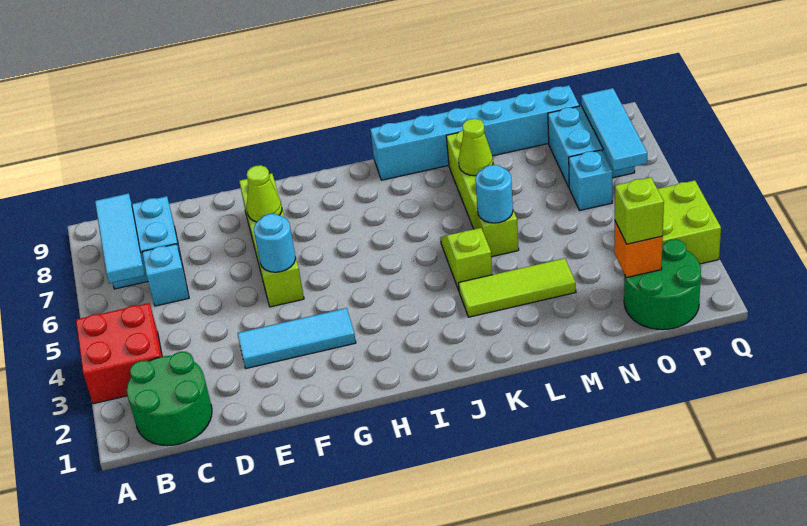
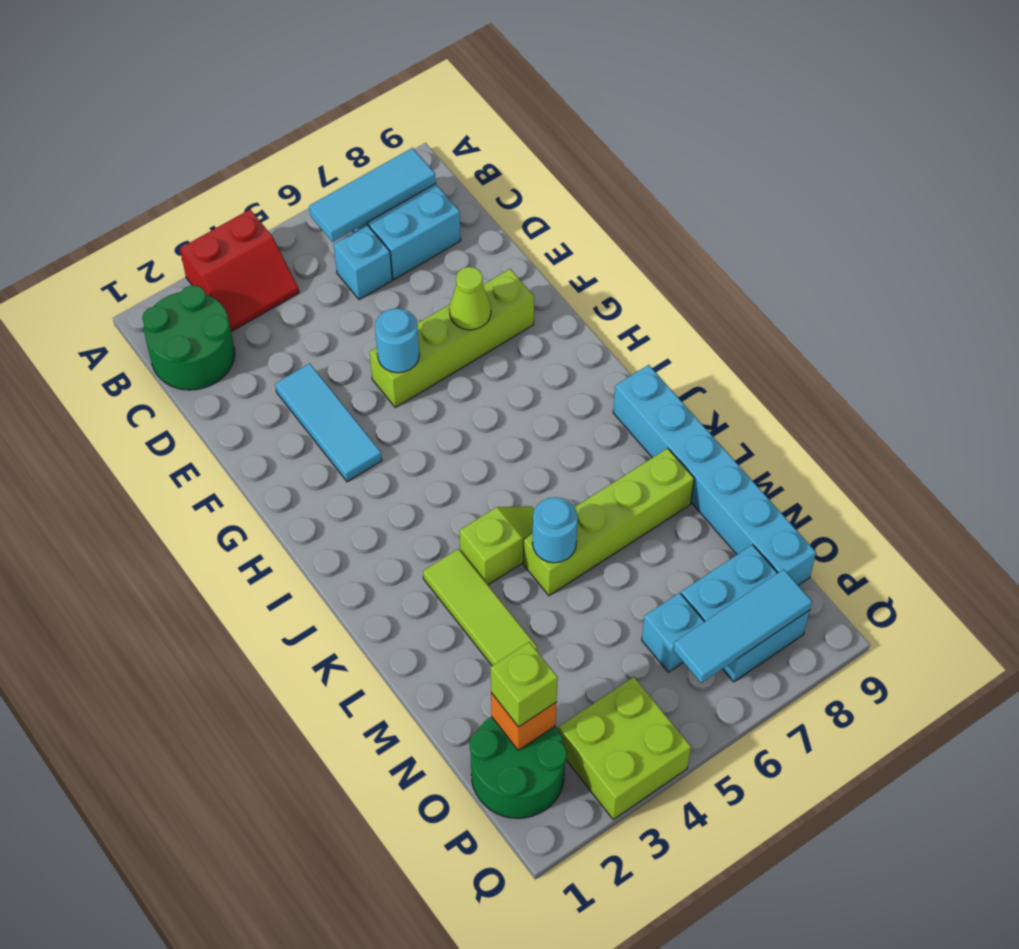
red 2x2 brick [76,303,162,404] -> red 2x2 slope [180,210,299,332]
lime 1x1 cone [459,119,493,176] -> none

